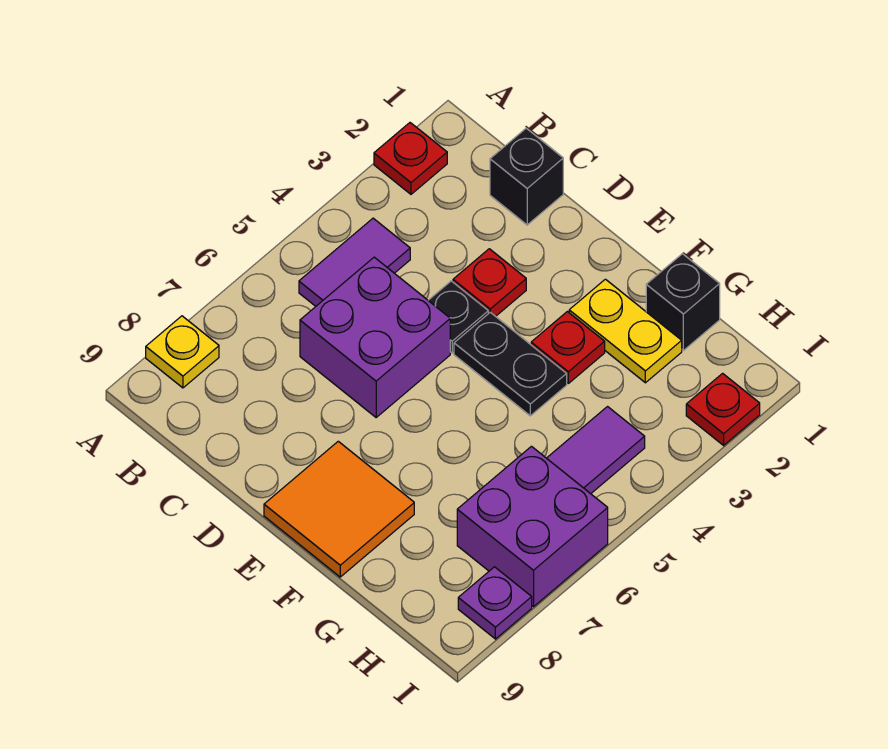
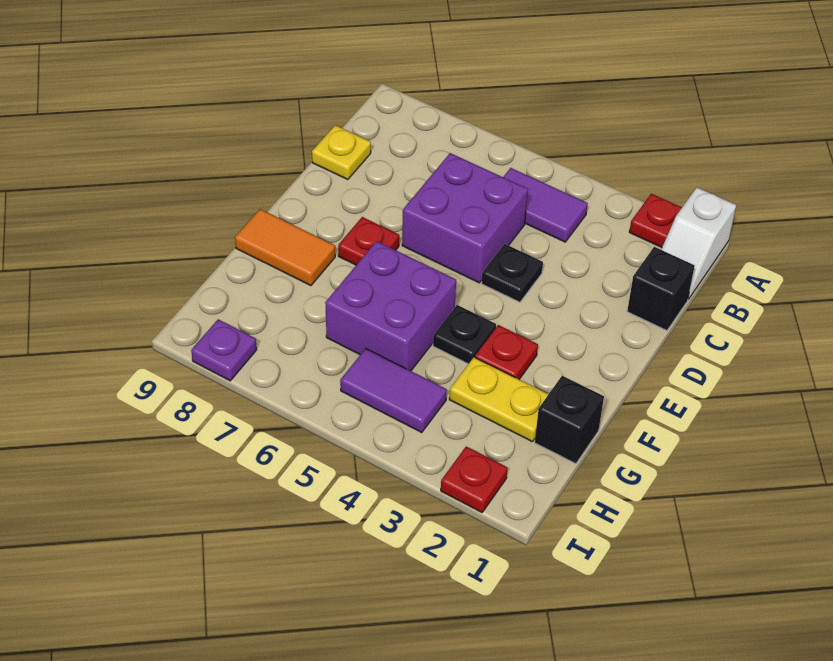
none -> white 1x2 slope [661,187,736,299]
yellow 1x1 plate [146,316,219,388] -> yellow 1x1 plate moved to [312,125,371,180]
red 1x1 plate [453,249,526,316] -> red 1x1 plate moved to [338,217,399,265]
black 1x2 plate [454,312,567,416] -> black 1x1 plate [433,305,496,364]
orange 2x2 tile [264,441,414,577] -> orange 1x2 tile [235,209,335,286]
yellow 1x2 plate [569,279,682,383] -> yellow 1x2 plate turned to [449,357,548,442]
purple 2x2 brick [457,446,608,607] -> purple 2x2 brick moved to [325,241,456,371]

